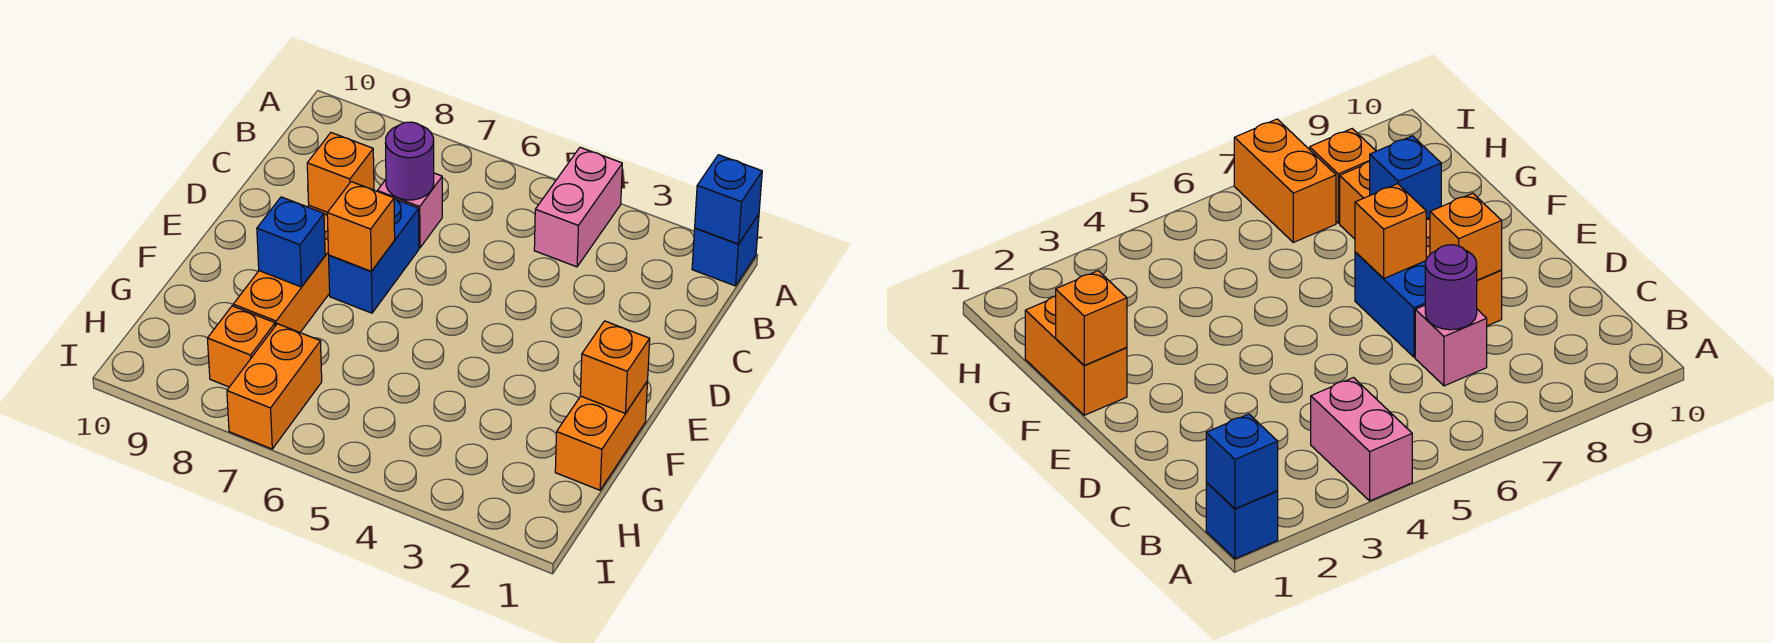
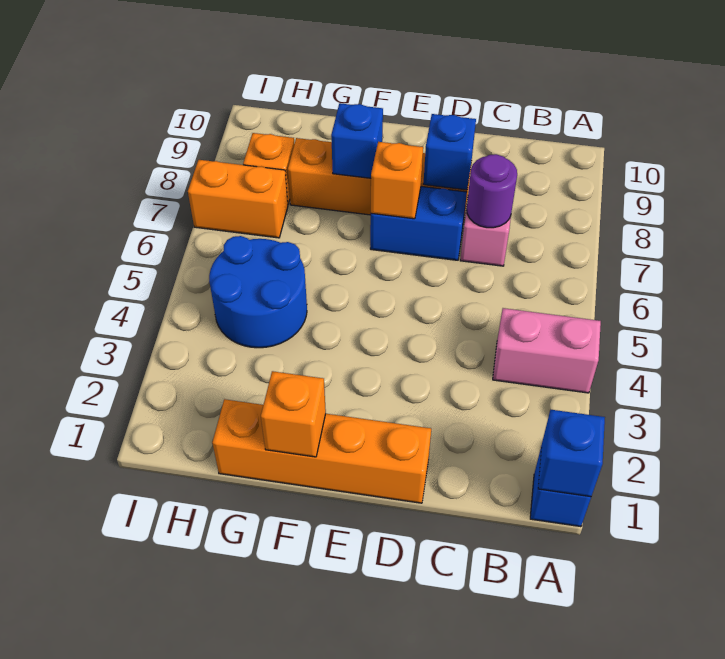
orange 1x1 brick [307,133,374,212] -> blue 1x1 brick [423,114,476,190]
orange 1x2 brick [555,381,648,490] -> orange 1x4 brick [212,399,431,503]
none -> blue 2x2 round brick [209,236,307,348]

